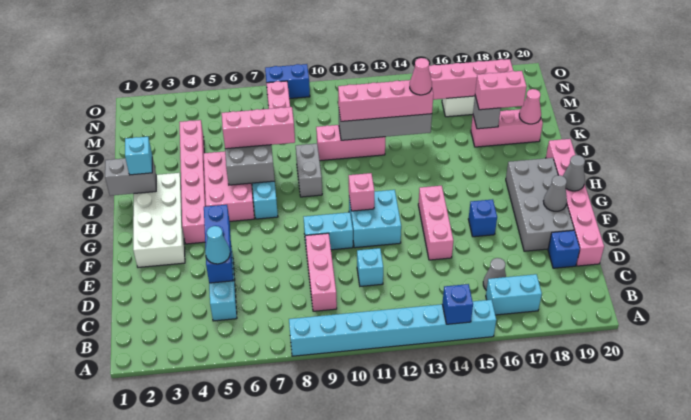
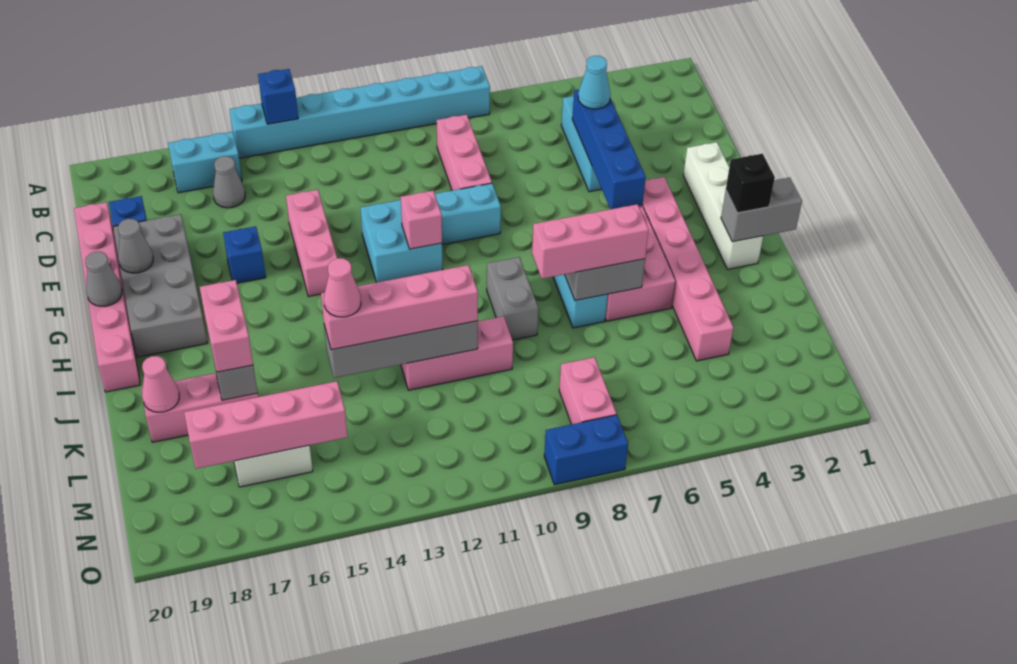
blue 1x3 brick [204,205,233,283] -> blue 1x4 brick [572,90,646,209]
cyan 1x1 brick [357,248,383,286] -> none
white 2x4 brick [133,173,185,267] -> white 1x4 brick [683,142,763,269]
cyan 1x1 brick [125,137,152,175] -> black 1x1 brick [726,154,775,213]
pink 1x2 brick [475,71,527,110] -> pink 1x2 brick turned to [200,280,253,372]

